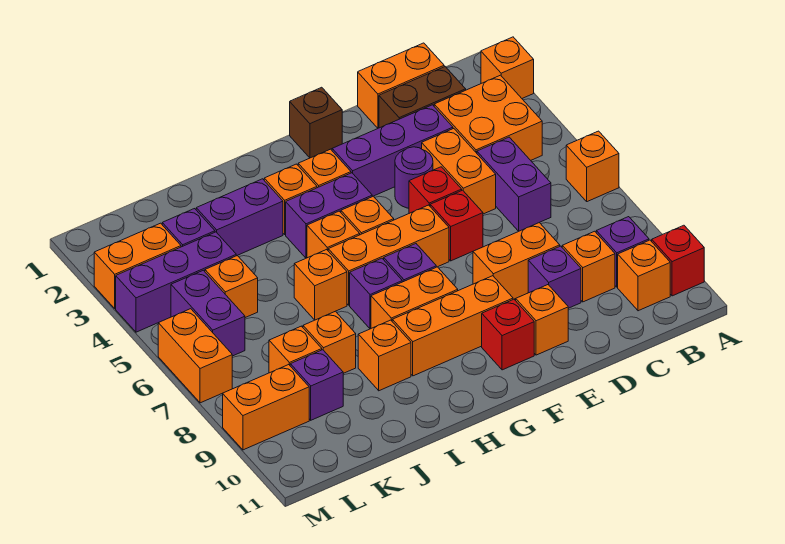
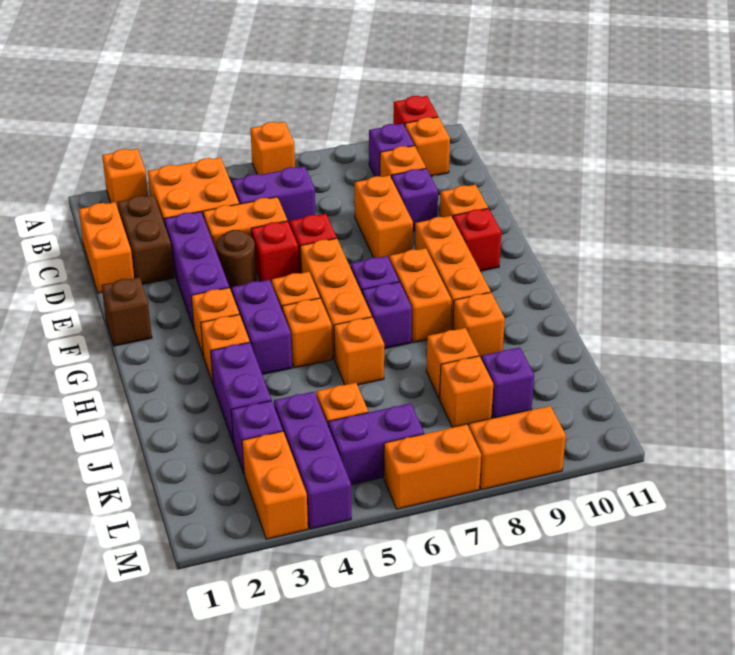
purple 1x1 round brick [395,147,433,208] -> brown 1x1 round brick [216,230,257,292]
orange 1x2 brick [223,365,309,450] -> orange 1x2 brick turned to [469,406,566,490]

